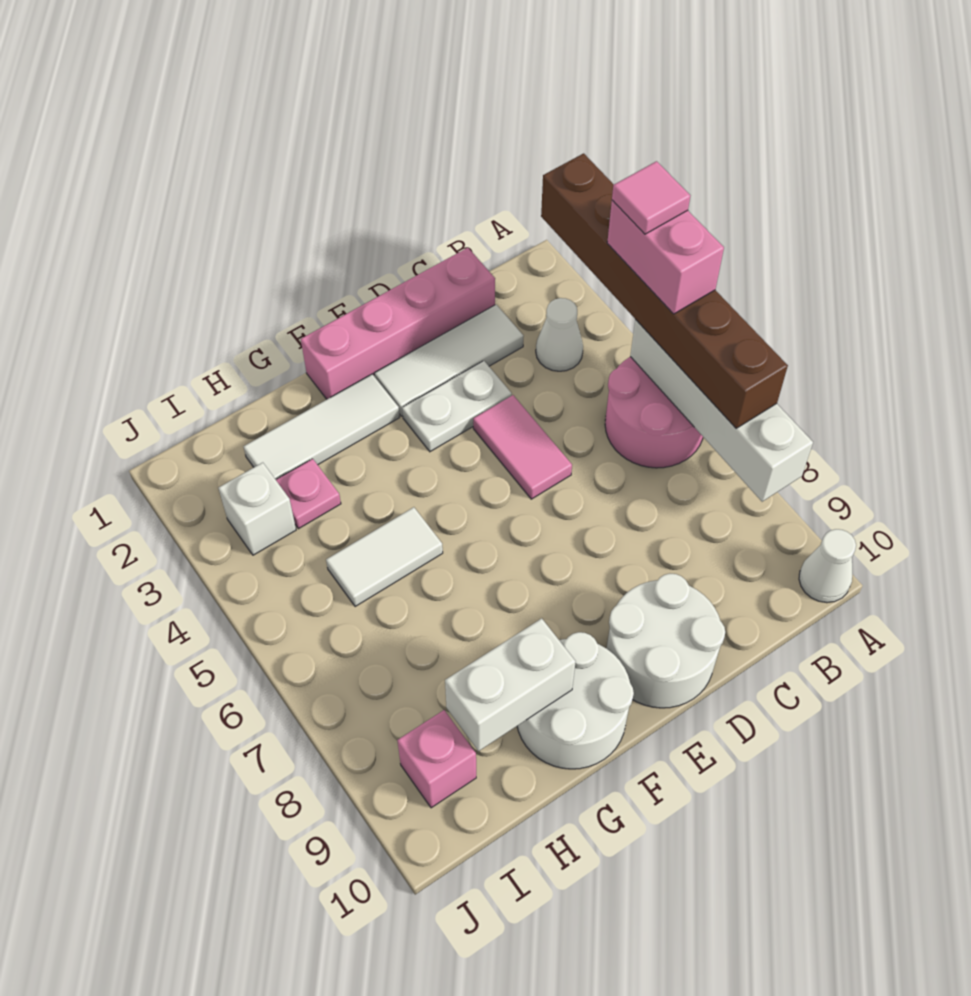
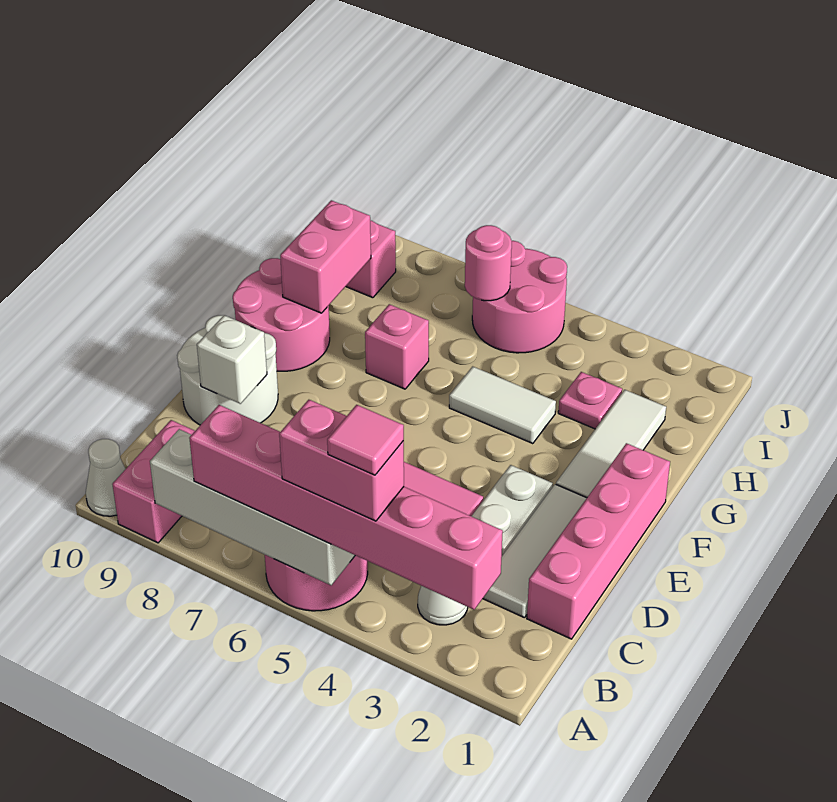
brown 1x6 brick [541,153,788,428] -> pink 1x6 brick [189,405,503,610]
none -> pink 1x2 brick [112,420,195,543]
white 2x2 round brick [517,632,634,769] -> pink 2x2 round brick [233,258,330,371]
white 1x2 tile [326,507,443,607] -> white 1x2 tile turned to [449,366,556,444]
none -> pink 1x1 brick [365,304,429,389]
white 1x2 brick [445,618,576,751] -> pink 1x2 brick [280,200,371,313]
white 1x1 brick [218,463,296,555] -> white 1x1 brick moved to [197,315,267,404]
none -> pink 2x2 round brick [472,241,567,353]
none -> pink 1x1 round brick [465,225,512,301]

